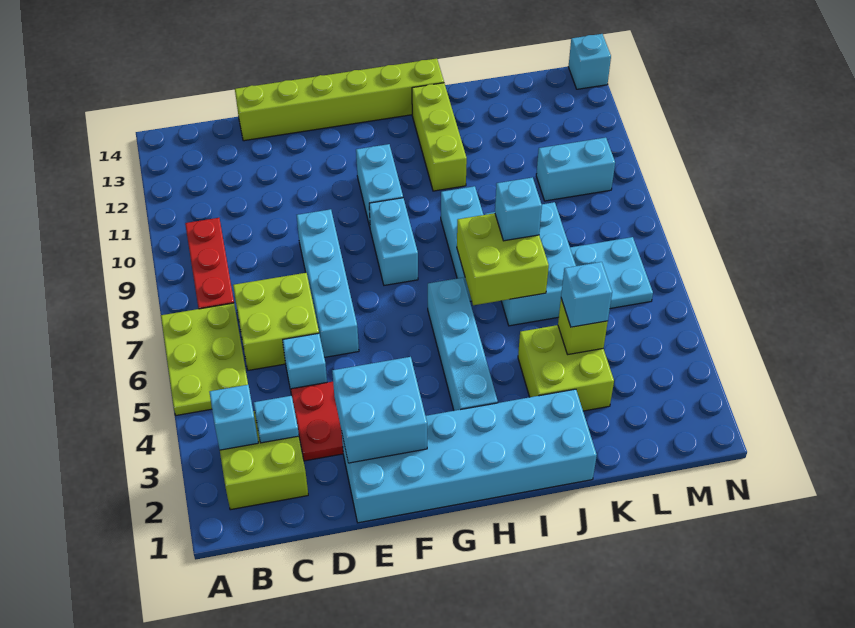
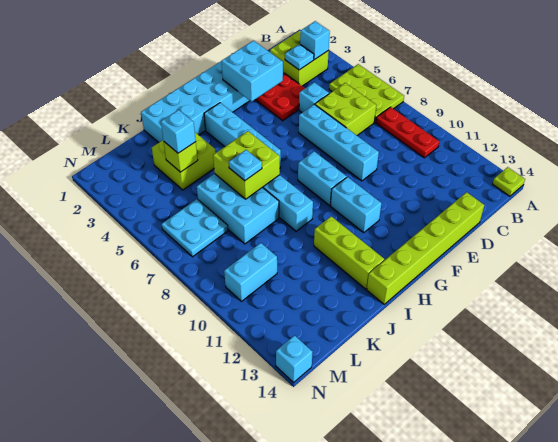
none -> lime 1x1 plate [493,167,525,196]
cyan 1x1 brick [495,177,542,241] -> cyan 1x1 plate [229,150,262,181]

